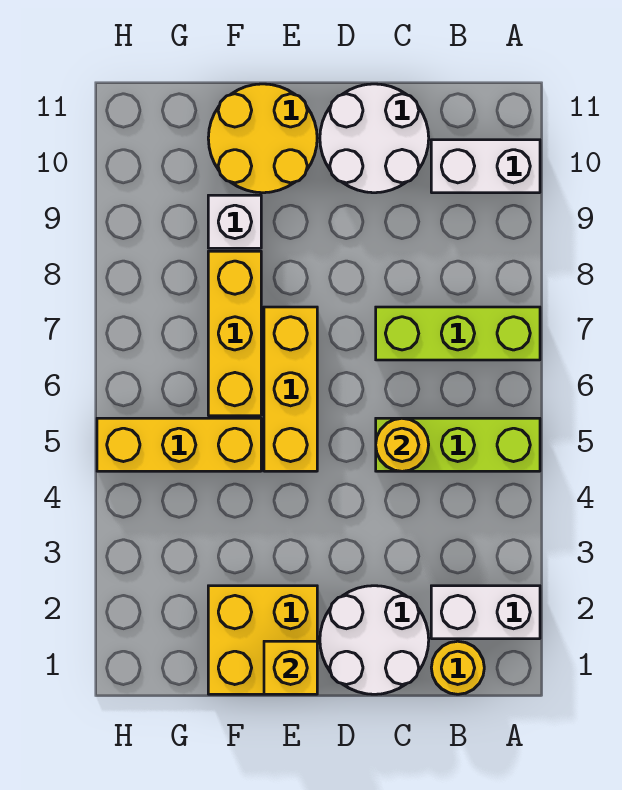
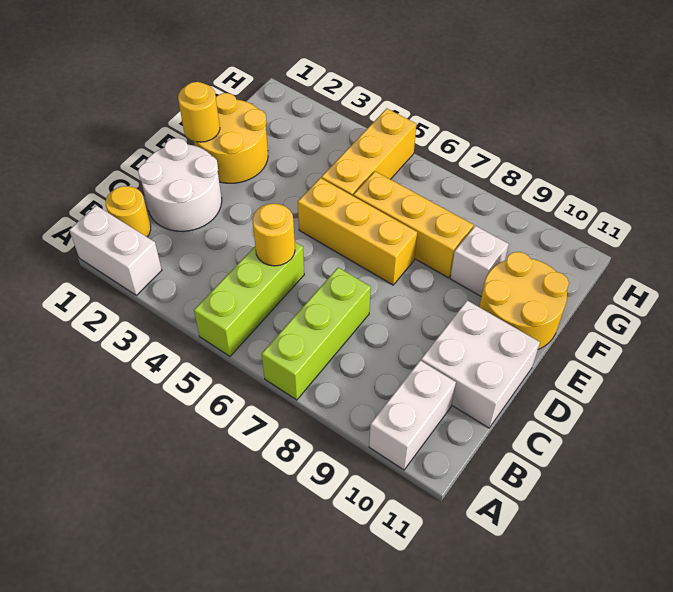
white 1x2 brick [431,586,540,639] -> white 1x2 brick turned to [69,206,162,295]
white 2x2 round brick [320,84,429,193] -> white 2x2 brick [421,300,540,428]
yellow 2x2 brick [208,586,317,694] -> yellow 2x2 round brick [194,93,268,183]
yellow 1x1 brick [264,641,317,694] -> yellow 1x1 round brick [178,82,220,142]

